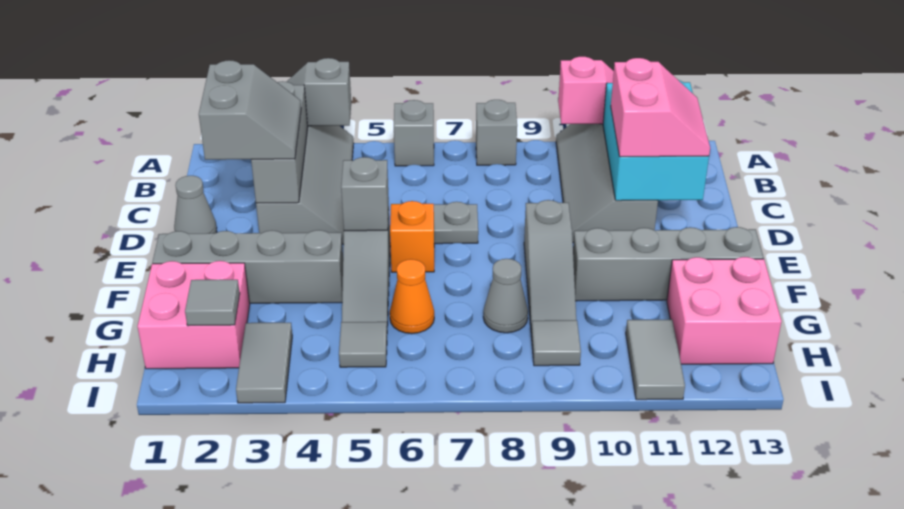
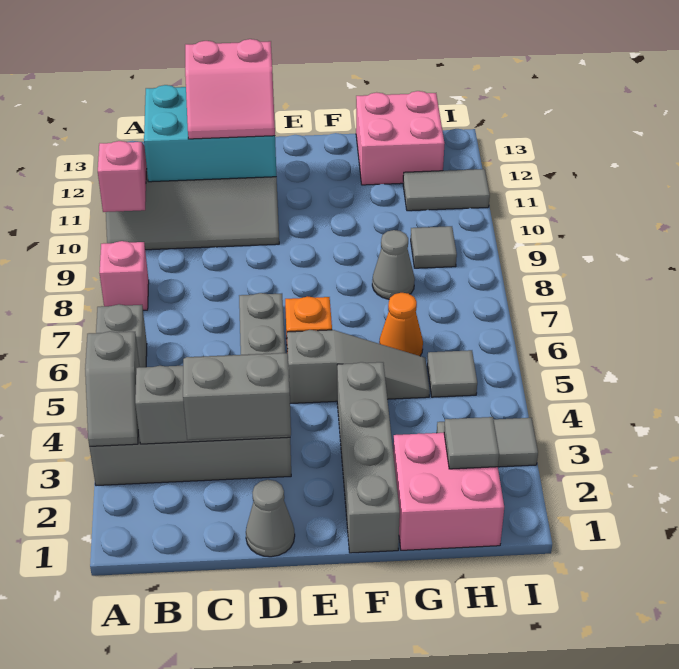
grey 1x1 brick [476,100,517,165] -> pink 1x1 brick [99,241,149,310]
pink 2x2 slope [611,58,710,157] -> pink 2x2 slope turned to [185,39,275,139]
grey 1x1 brick [341,157,389,231] -> none
grey 1x3 slope [524,200,576,329] -> none
grey 1x4 brick [573,227,764,301] -> none

